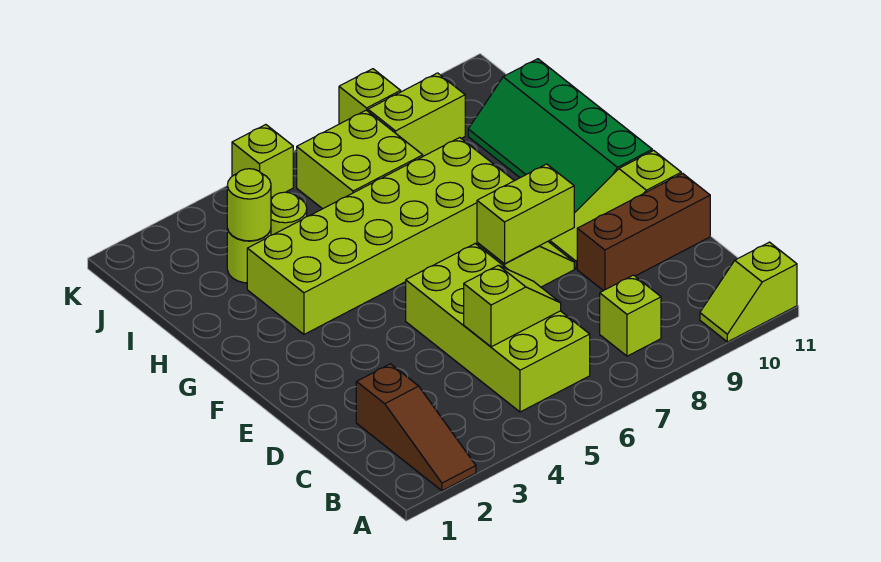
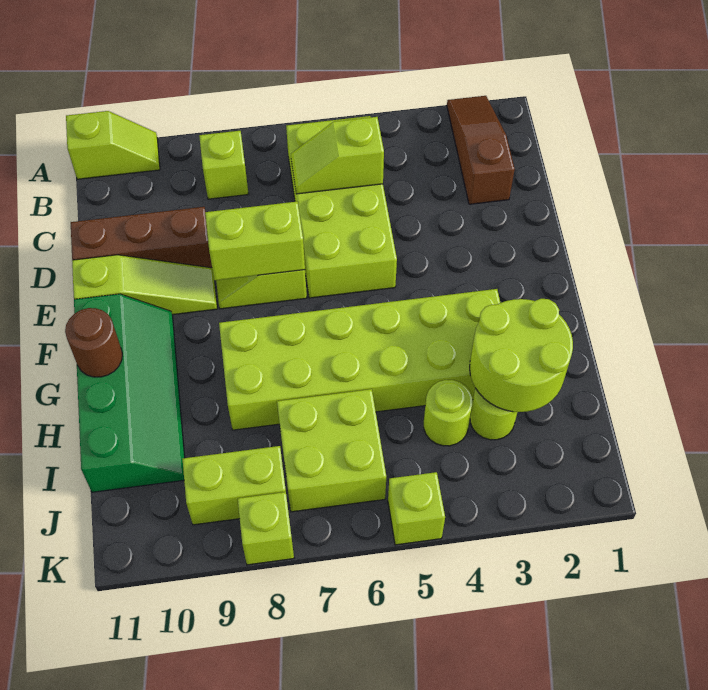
none -> brown 1x1 round brick [65,308,122,377]
lime 1x1 round brick [227,169,271,241] -> lime 2x2 round brick [470,299,573,412]

